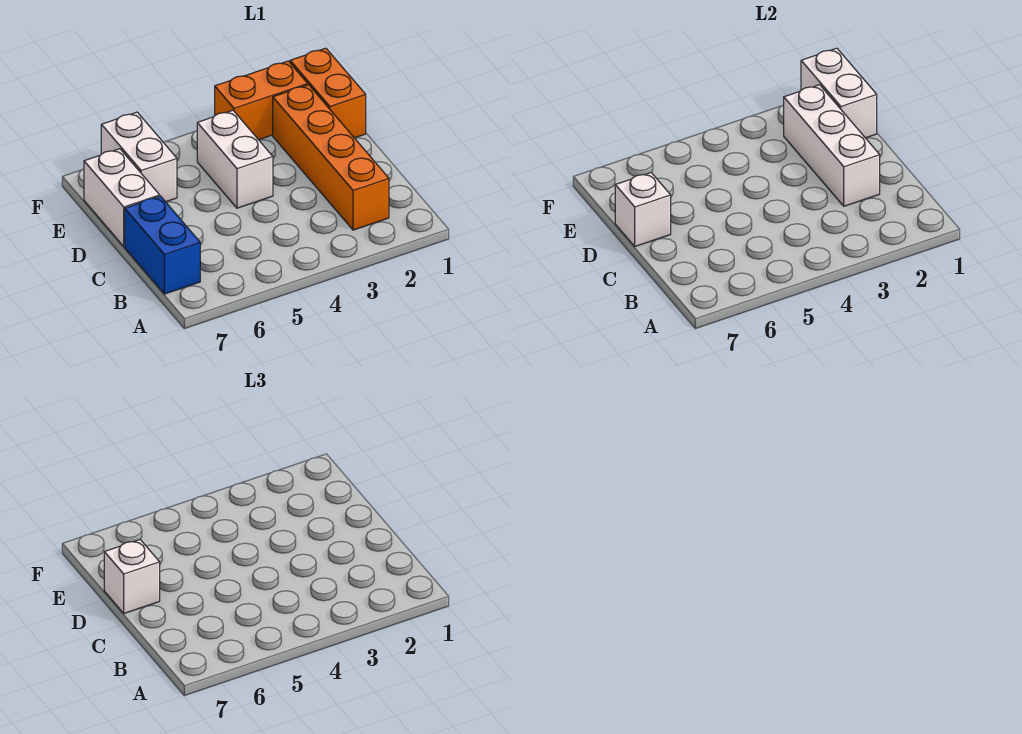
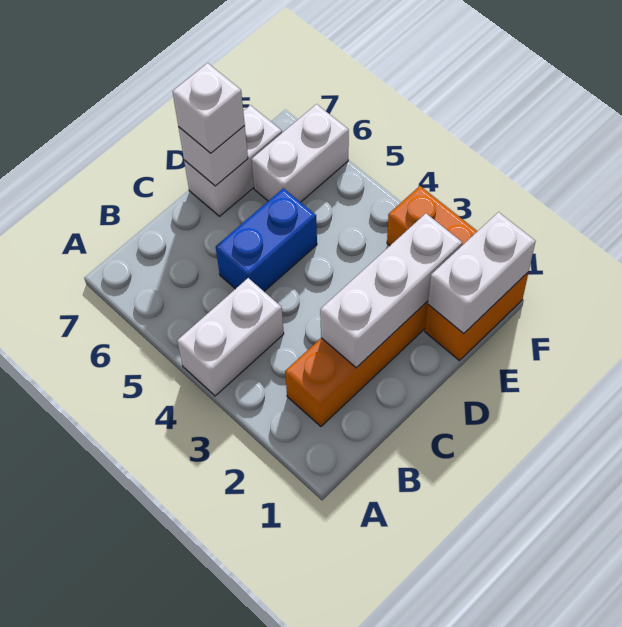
blue 1x2 brick [125,196,200,294] -> blue 1x2 brick moved to [216,188,317,291]
white 1x2 brick [197,110,273,208] -> white 1x2 brick moved to [177,278,284,396]

